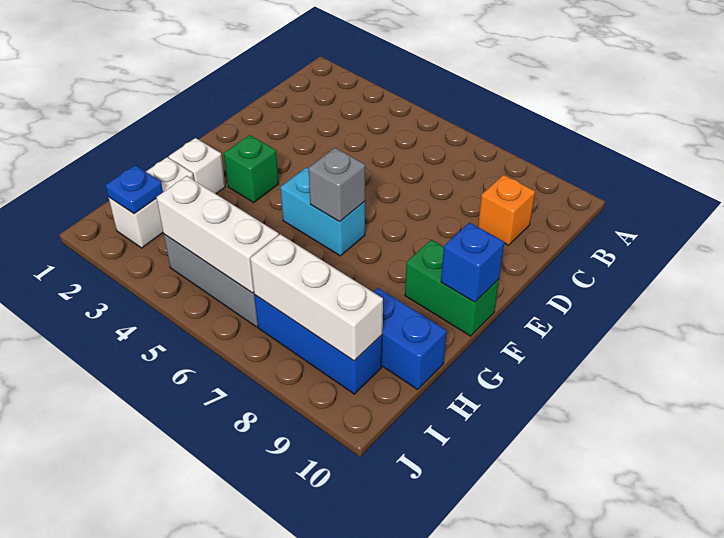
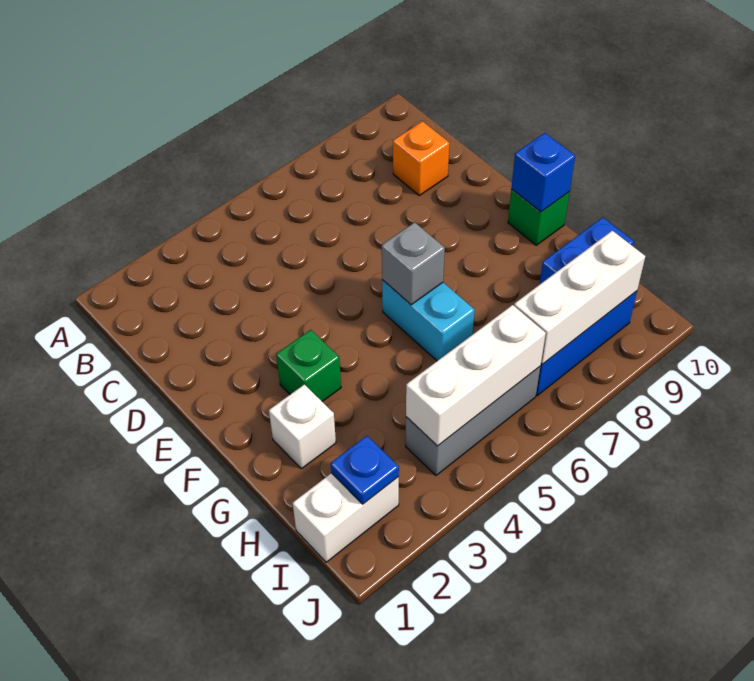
cyan 1x2 brick [281,168,365,256] -> cyan 1x2 brick turned to [382,280,475,361]
green 1x2 brick [405,240,499,336] -> green 1x1 brick [508,189,570,245]
white 1x2 brick [109,157,194,248] -> white 1x2 brick turned to [293,473,399,562]

